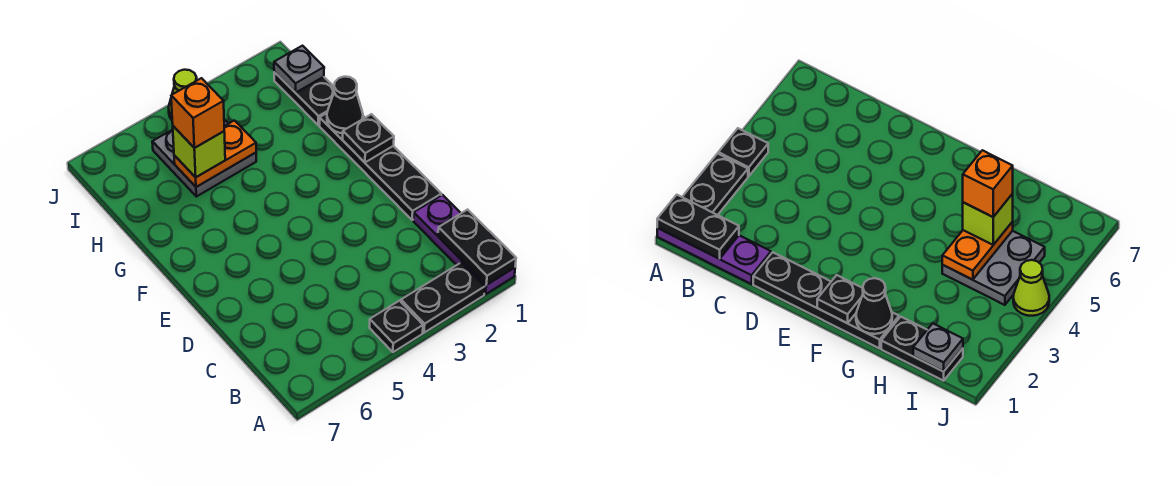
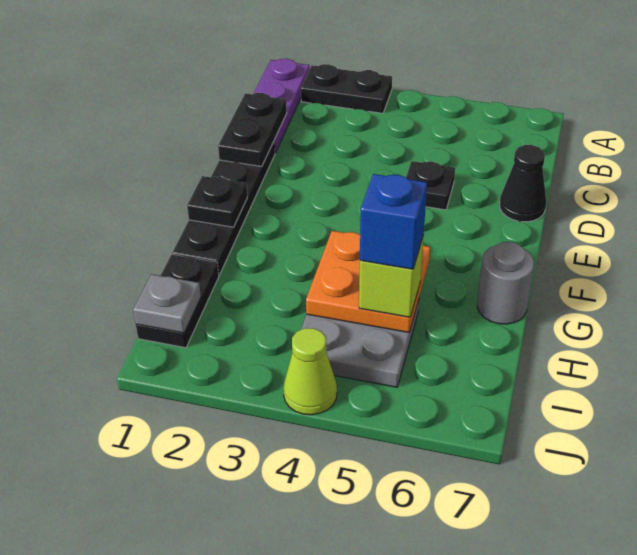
black 1x2 plate [438,210,516,285] -> black 1x2 plate moved to [218,93,287,167]
black 1x1 plate [369,301,423,352] -> black 1x1 plate moved to [406,161,455,210]
black 1x1 cone [327,77,363,133] -> black 1x1 cone moved to [500,145,546,222]
none -> grey 1x1 round brick [477,242,534,324]
orange 1x2 plate [174,120,256,187] -> orange 2x2 plate [306,231,430,332]
orange 1x1 brick [171,78,224,148] -> blue 1x1 brick [360,174,427,269]

